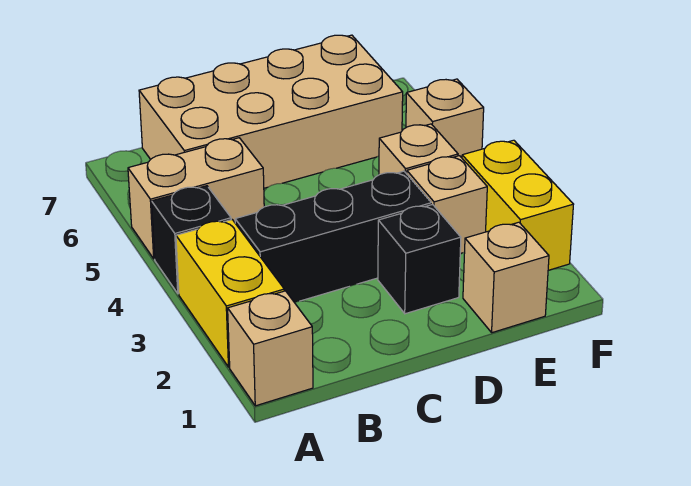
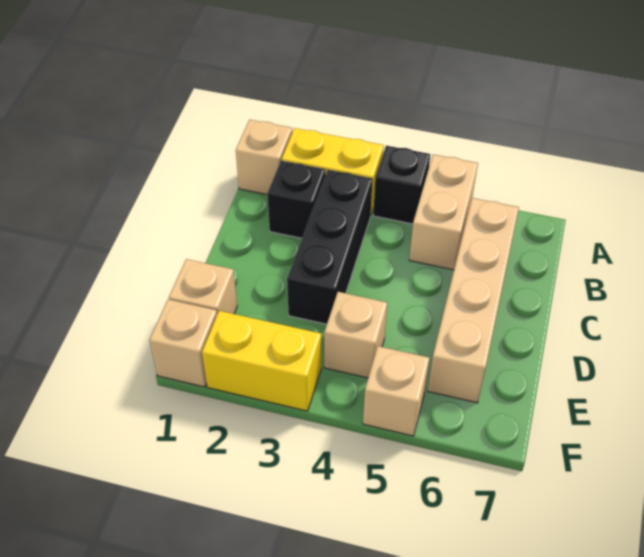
tan 2x4 brick [139,35,403,188] -> tan 1x4 brick [428,198,519,403]
black 1x1 brick [378,205,461,314] -> black 1x1 brick moved to [267,161,325,238]
tan 1x1 brick [407,156,487,254] -> tan 1x1 brick moved to [149,299,217,387]

